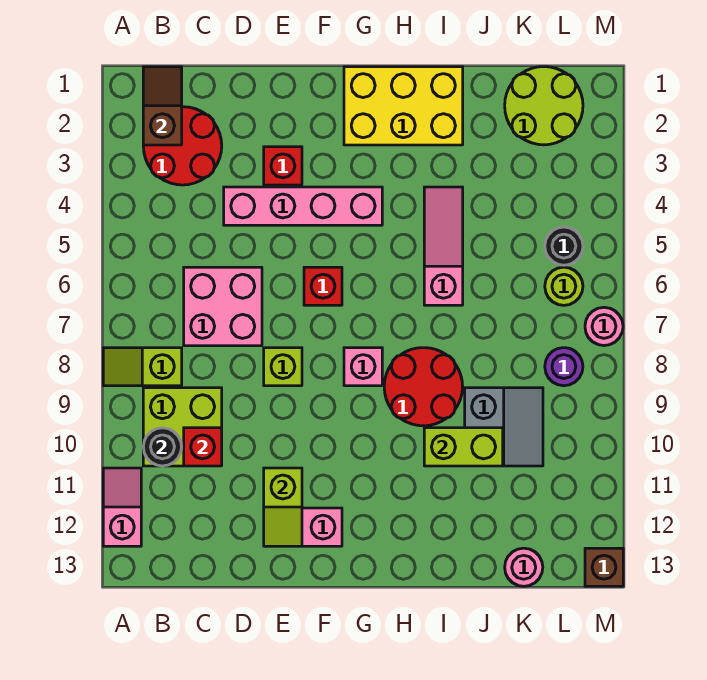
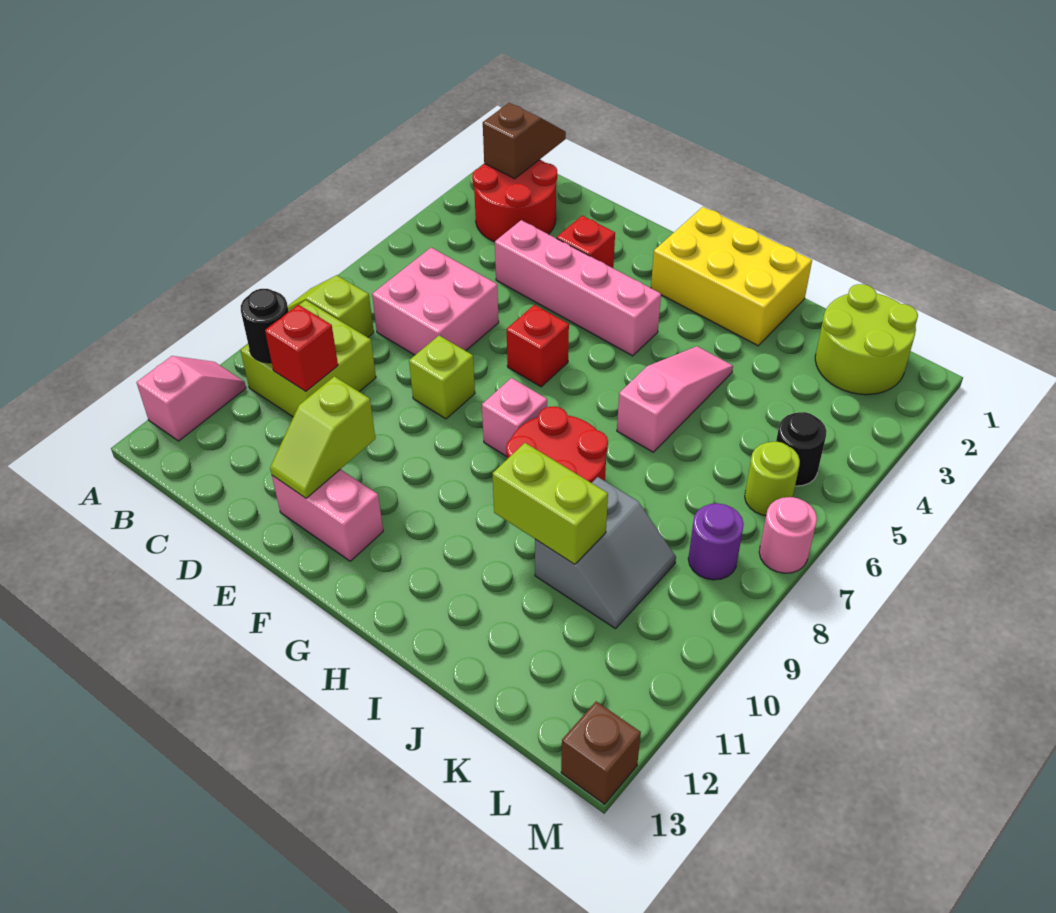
pink 1x1 round brick [505,548,543,586] -> none

